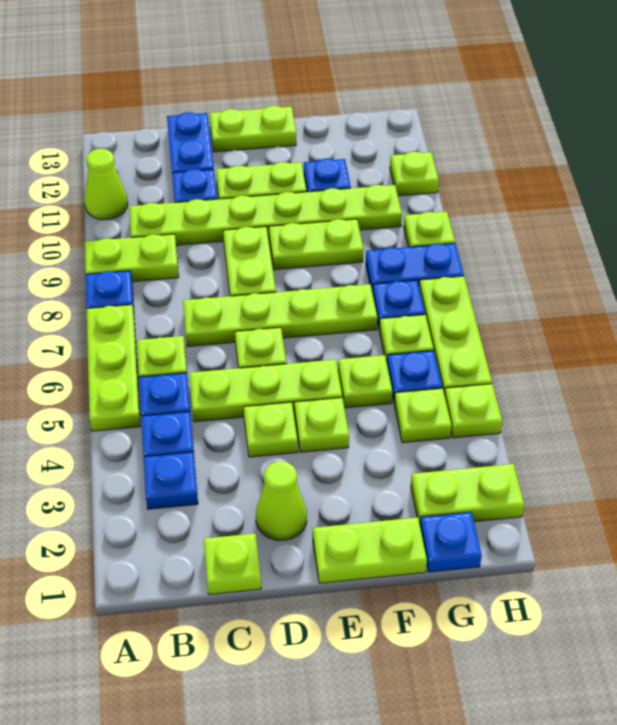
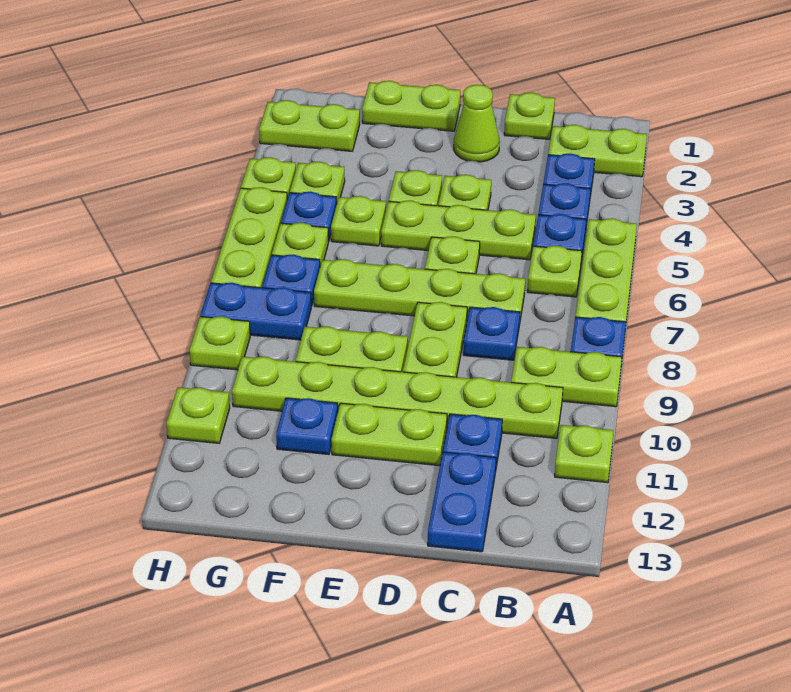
lime 1x1 cone [84,149,128,219] -> lime 1x1 plate [555,425,614,483]
lime 1x2 plate [210,106,296,152] -> lime 1x2 plate moved to [548,125,647,177]
blue 1x1 plate [420,512,482,572] -> blue 1x1 plate moved to [463,307,520,360]

